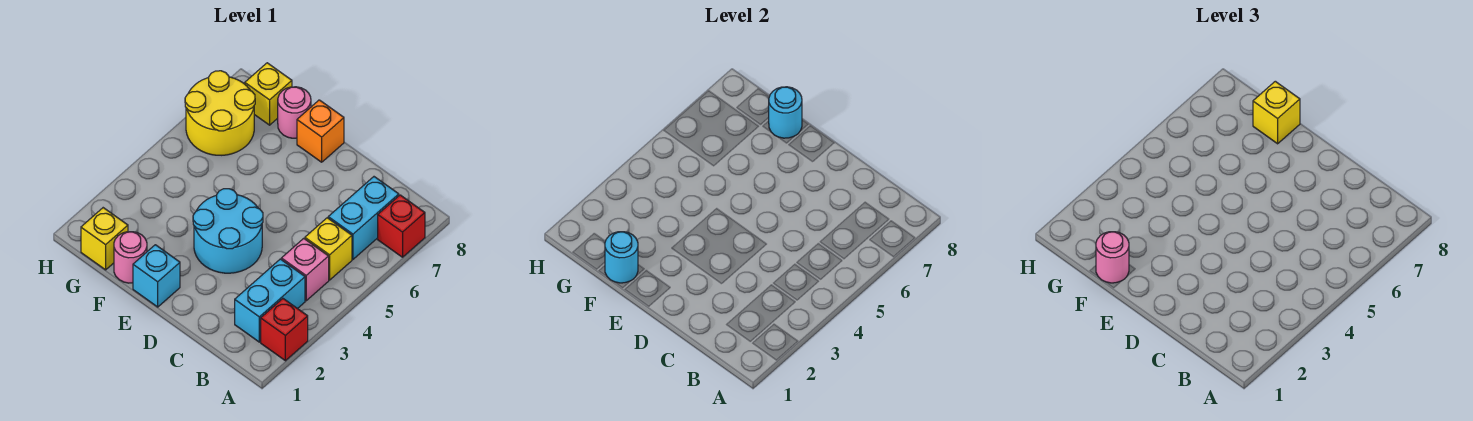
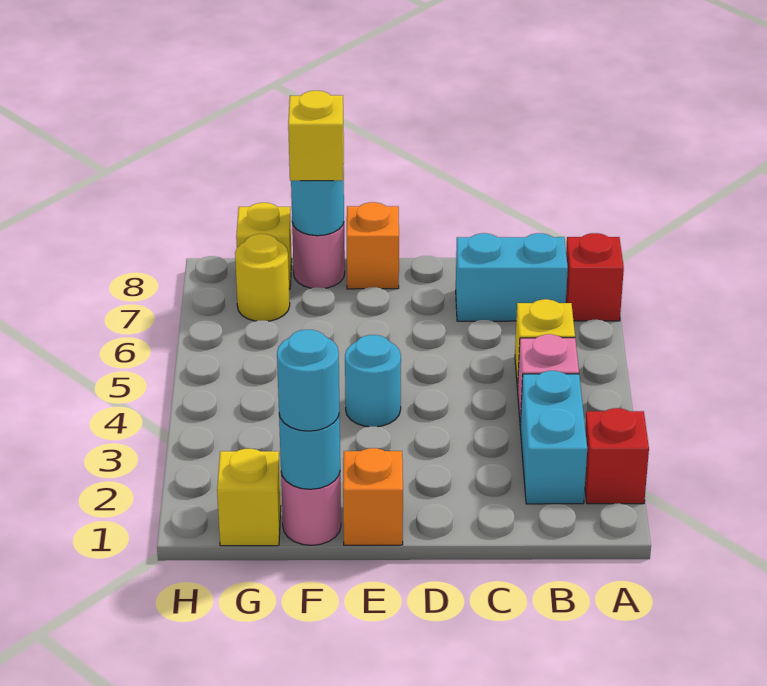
cyan 1x2 brick [328,177,399,259] -> cyan 1x2 brick turned to [456,233,568,321]
cyan 2x2 round brick [193,189,263,273] -> cyan 1x1 round brick [345,335,401,427]
cyan 1x1 brick [133,245,180,307] -> orange 1x1 brick [343,448,403,545]
pink 1x1 round brick [1096,232,1129,283] -> cyan 1x1 round brick [277,330,339,431]
yellow 2x2 round brick [185,71,255,155] -> yellow 1x1 round brick [235,234,290,321]

